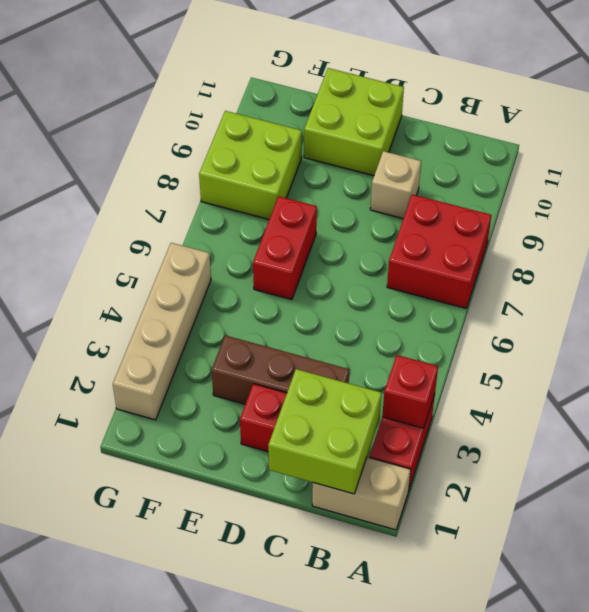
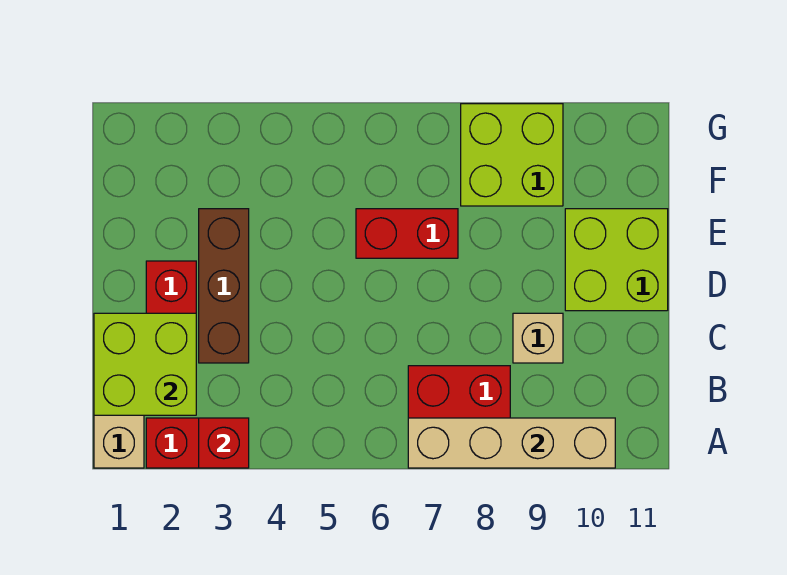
tan 1x4 brick [113,243,211,420] -> tan 1x4 brick moved to [408,418,615,468]

